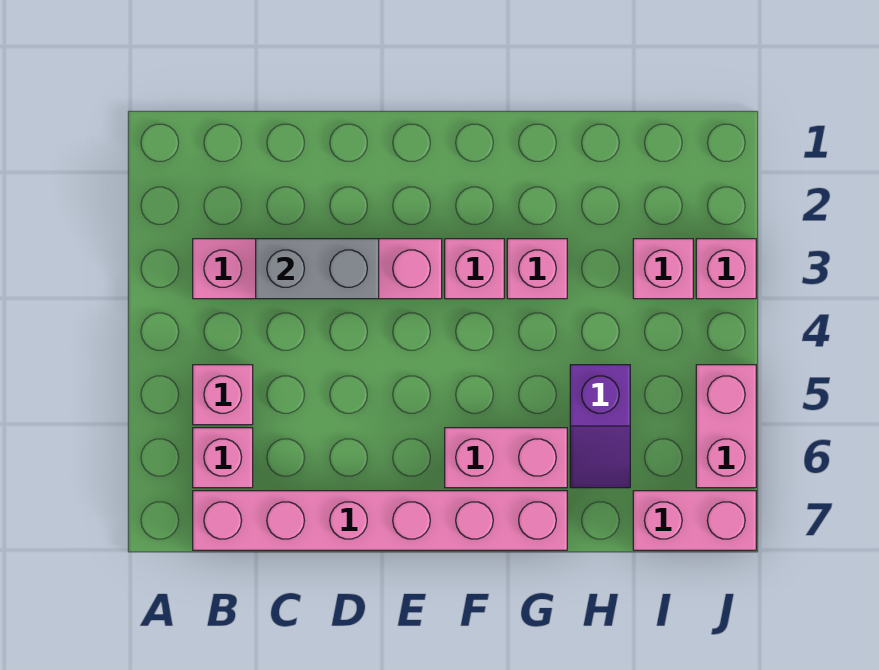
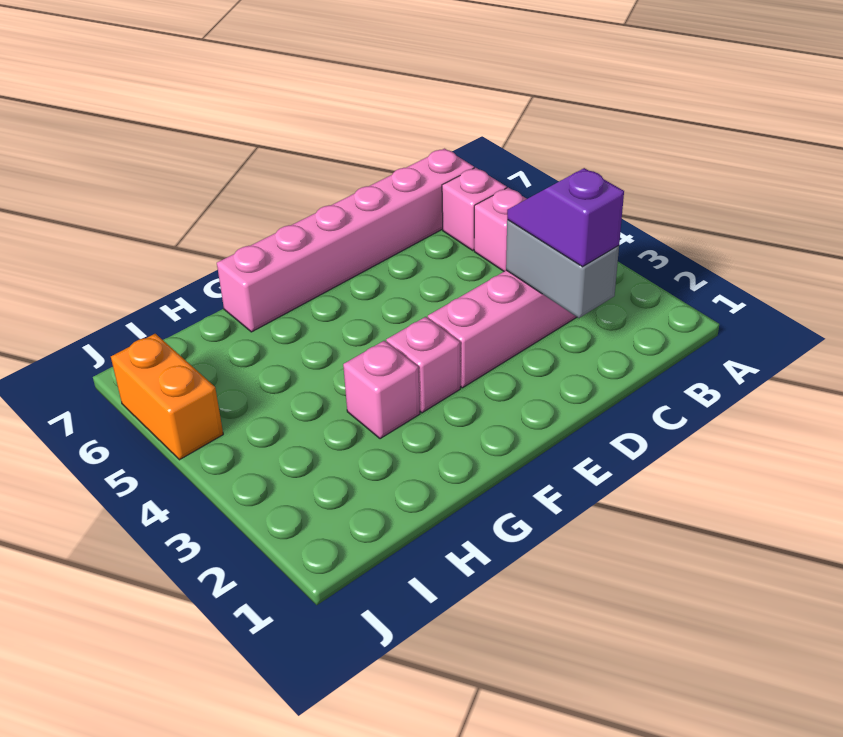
grey 1x2 brick [256,239,379,299] -> grey 1x2 brick turned to [506,220,619,318]
pink 1x2 brick [445,428,567,488] -> none
purple 1x2 slope [570,365,630,488] -> purple 1x2 slope moved to [507,168,624,267]
pink 1x1 brick [633,239,693,299] -> none
pink 1x2 brick [633,491,756,550] -> none
pink 1x1 brick [696,239,756,299] -> none
pink 1x2 brick [696,365,756,488] -> orange 1x2 brick [111,334,223,460]

